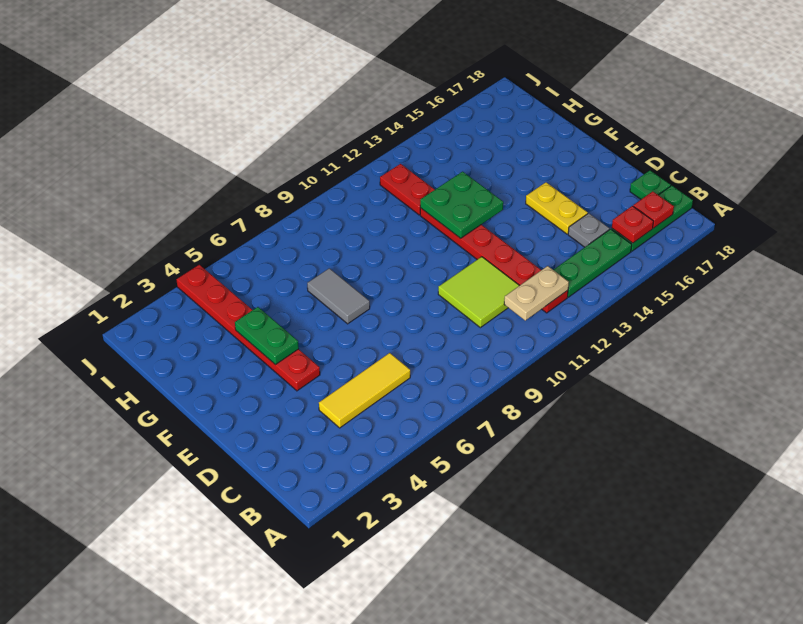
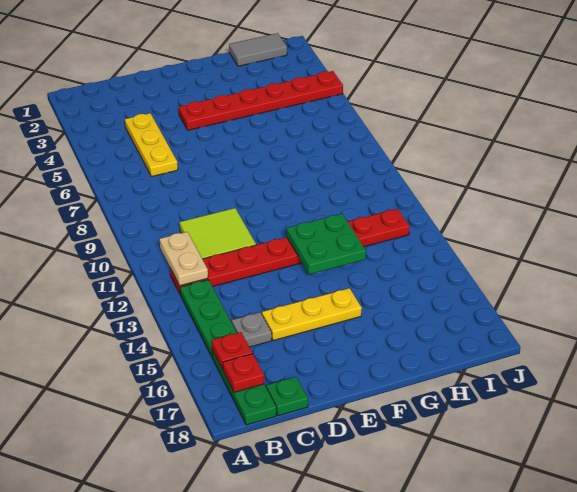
yellow 1x3 tile [319,353,410,428] -> yellow 1x3 plate [125,113,178,177]
yellow 1x2 plate [526,182,588,234] -> yellow 1x3 plate [262,288,362,341]
green 1x2 plate [235,307,299,365] -> none
grey 1x2 tile [307,268,370,324] -> grey 1x2 tile moved to [229,33,287,66]

